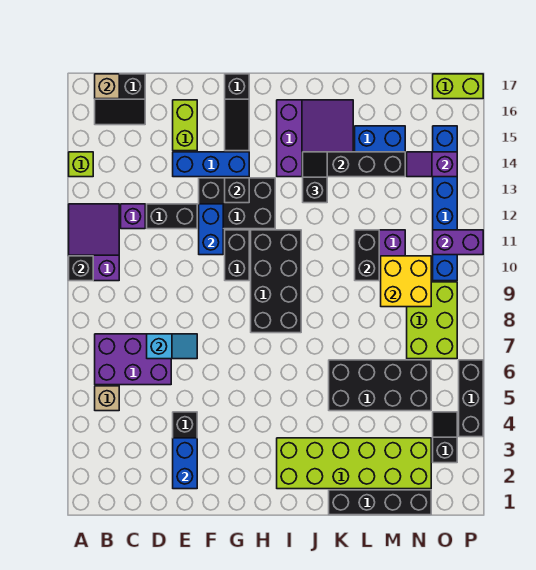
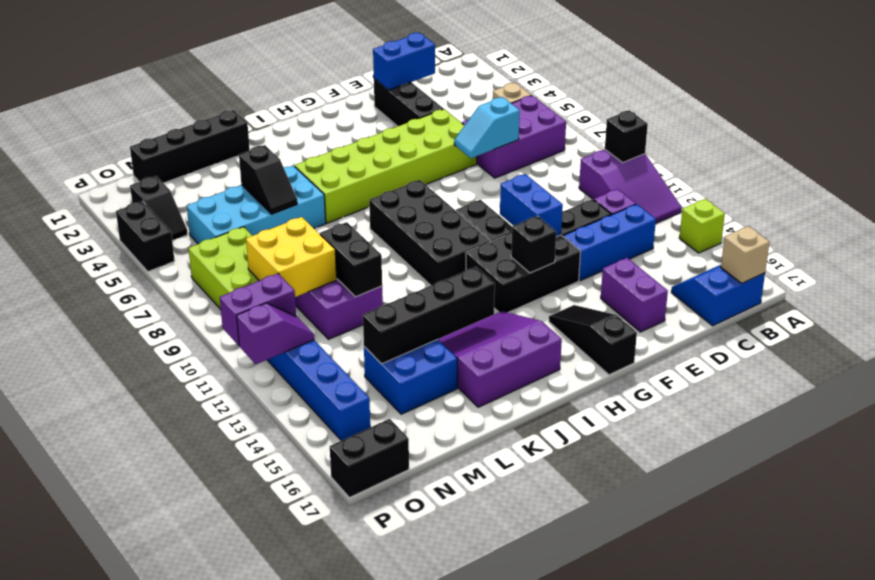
black 2x2 slope [95,74,145,125] -> blue 2x2 slope [671,265,765,326]
blue 1x2 brick [173,438,197,489] -> blue 1x2 brick turned to [373,33,435,90]
blue 1x3 brick [173,152,249,177] -> blue 1x3 brick moved to [563,204,656,281]
lime 1x2 brick [173,100,197,151] -> purple 1x2 brick [601,258,668,332]
lime 2x6 brick [277,438,431,489] -> lime 2x6 brick moved to [294,109,477,223]
purple 3x3 slope [277,100,353,177] -> purple 3x3 slope turned to [438,311,562,407]
black 1x2 slope [303,152,327,203] -> black 1x2 slope moved to [239,145,297,214]
black 2x4 brick [329,360,431,411] -> cyan 2x4 brick [187,166,326,244]
purple 1x2 slope [407,152,457,177] -> purple 1x2 slope moved to [237,303,314,364]
lime 1x2 brick [433,74,483,99] -> black 1x2 brick [330,419,409,498]
black 1x3 brick [459,360,483,437] -> black 1x2 brick [116,201,175,271]

